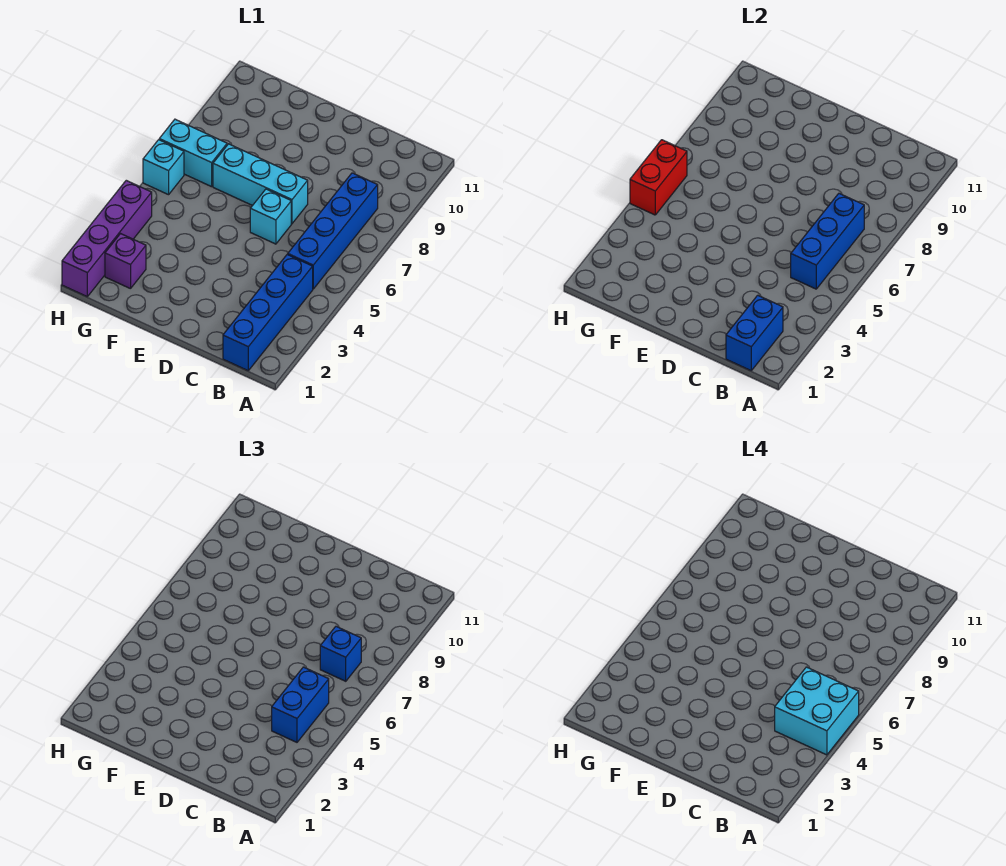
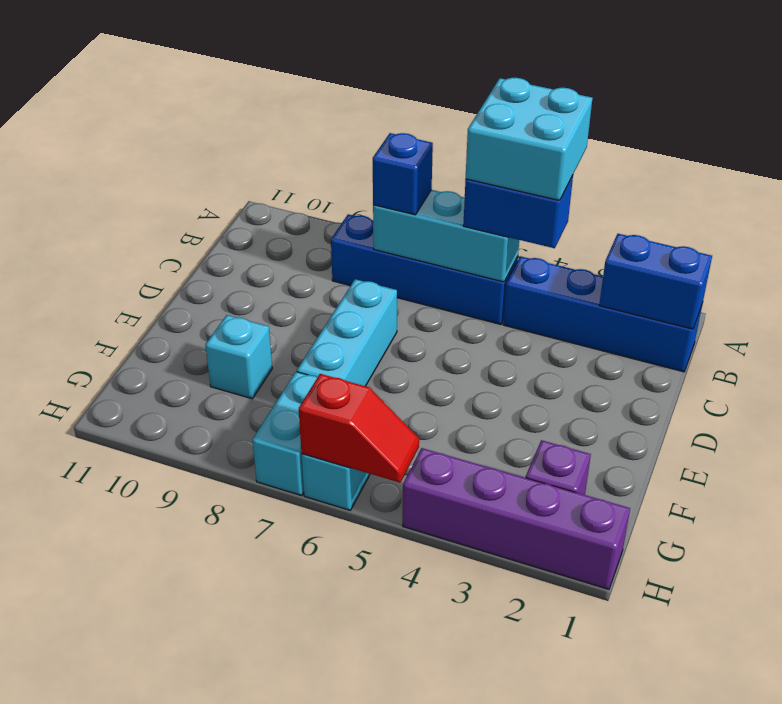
blue 1x3 brick [791,194,864,289] -> cyan 1x3 brick [373,190,519,282]
cyan 1x1 brick [250,189,291,244] -> cyan 1x1 brick moved to [205,315,272,399]
red 1x2 brick [630,140,687,215] -> red 1x2 slope [299,374,419,483]

